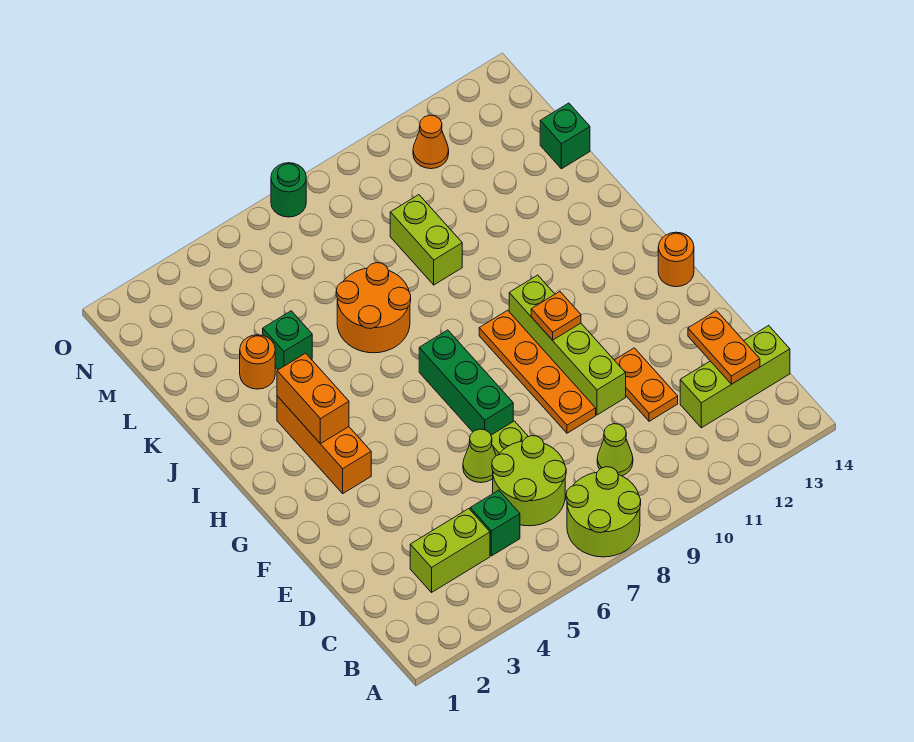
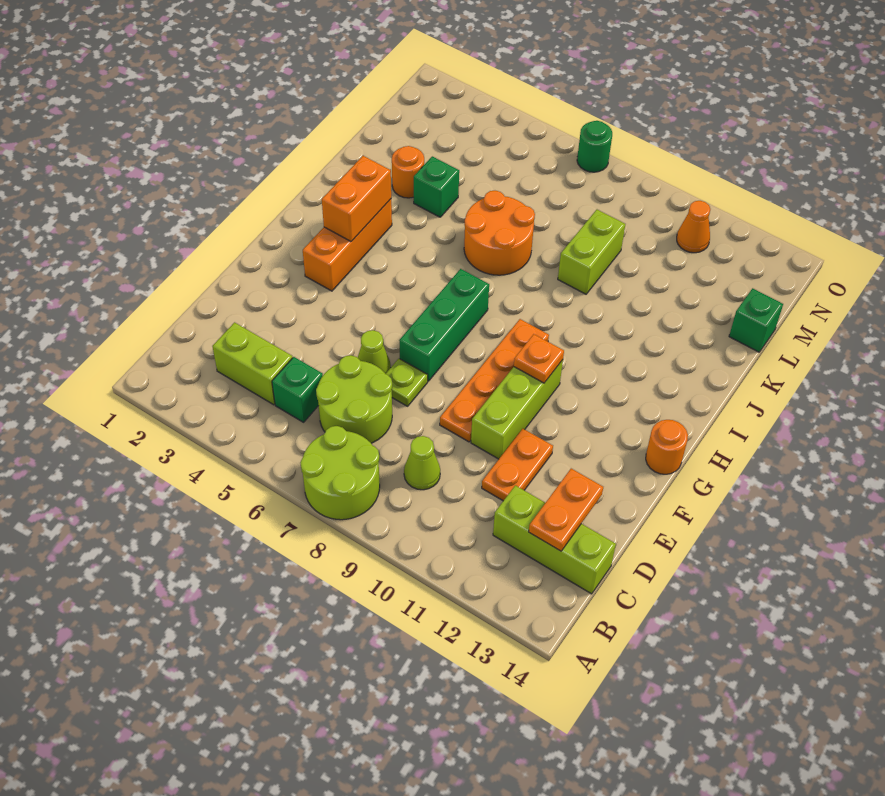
lime 1x4 brick [509,275,626,415] -> lime 1x3 brick [471,360,563,459]

